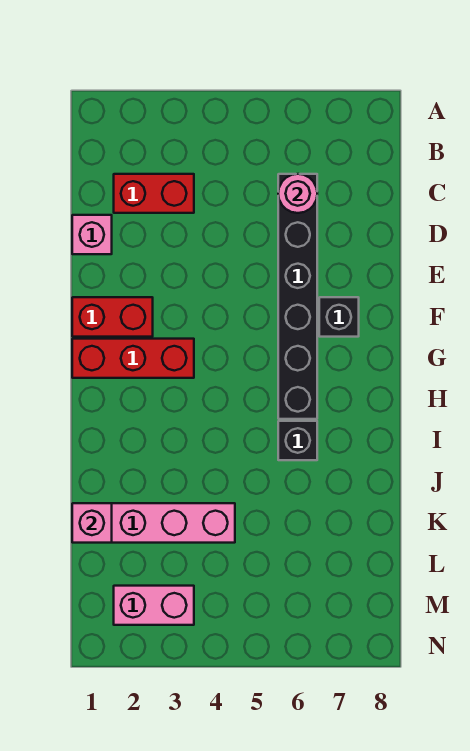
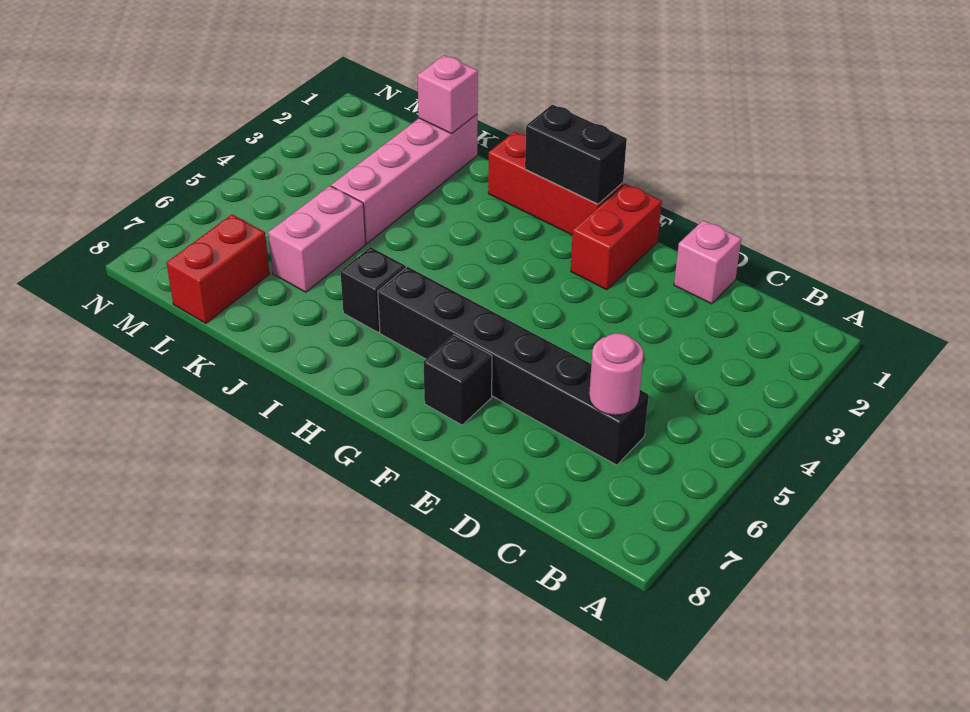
red 1x2 brick [114,174,194,213] -> red 1x2 brick moved to [167,214,270,323]
red 1x3 brick [72,339,194,378] -> red 1x3 brick turned to [488,132,623,235]
none -> black 1x2 brick [525,105,627,204]
pink 1x2 brick [114,586,194,625] -> pink 1x2 brick moved to [268,186,366,292]

